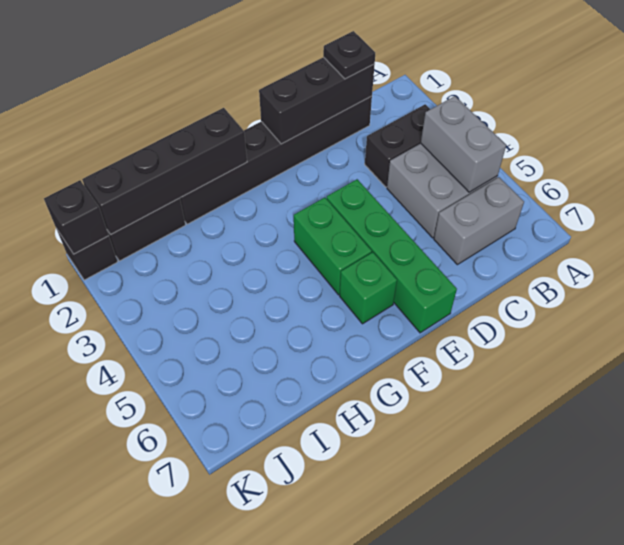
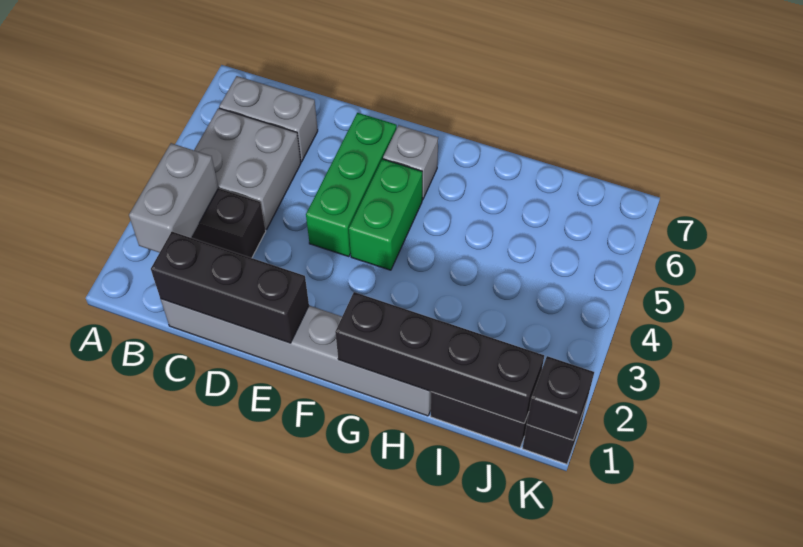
grey 1x2 brick [421,96,506,192] -> grey 1x2 brick moved to [129,143,218,253]
black 1x6 brick [180,96,372,224] -> grey 1x6 brick [161,299,431,416]
black 1x1 plate [323,31,375,79] -> none
green 1x4 brick [327,179,457,333] -> green 1x3 brick [306,113,397,257]
green 1x1 brick [340,252,397,324] -> grey 1x1 brick [383,125,438,200]

